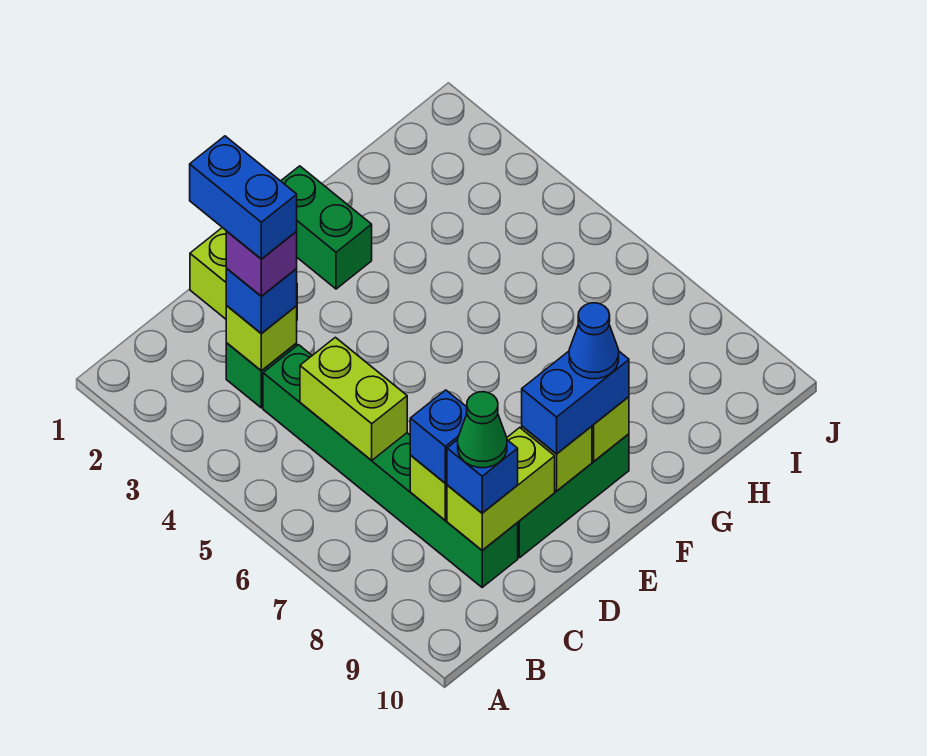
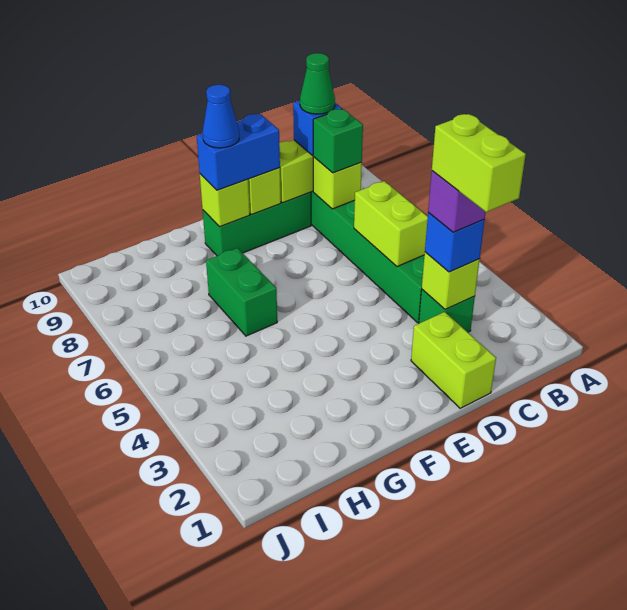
blue 1x2 brick [190,136,297,259] -> lime 1x2 brick [432,114,526,212]
blue 1x1 brick [410,390,467,483] -> green 1x1 brick [313,109,363,173]
green 1x2 brick [281,166,372,289] -> green 1x2 brick moved to [206,248,277,336]

